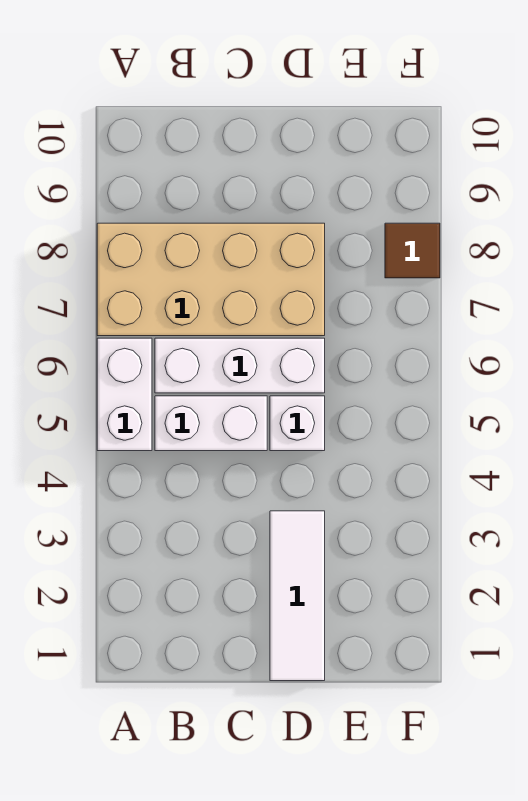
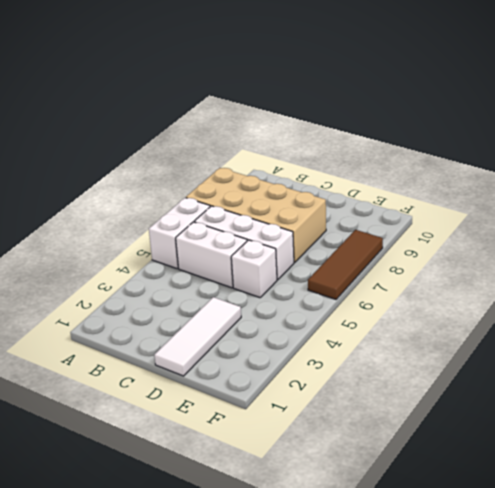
brown 1x1 tile [385,223,440,278] -> brown 1x3 tile [308,230,383,299]

